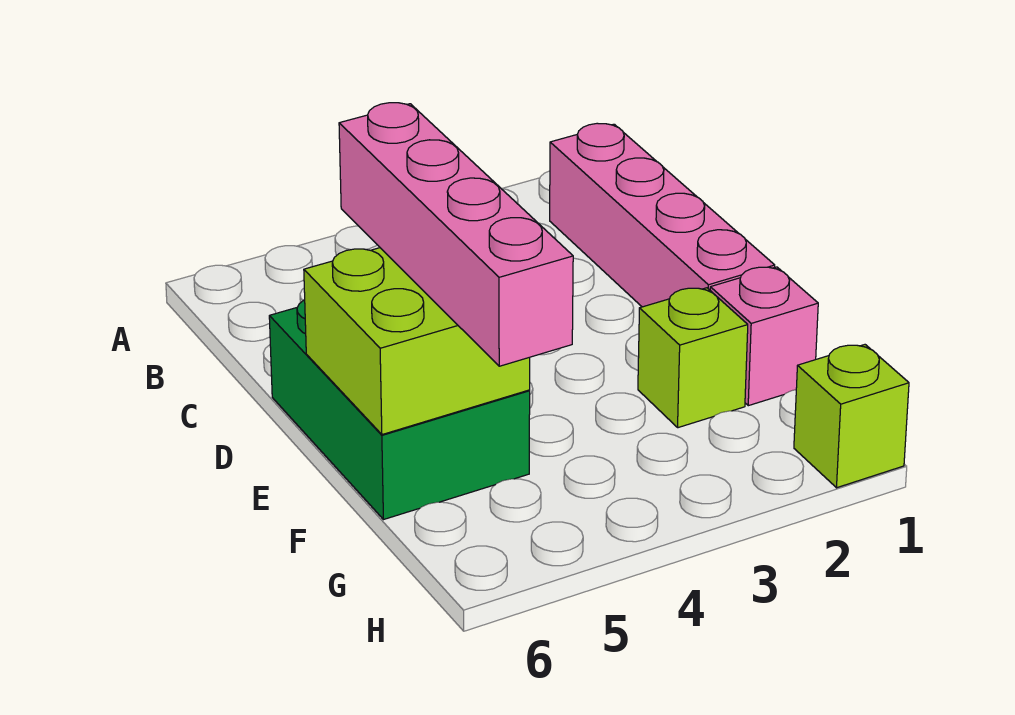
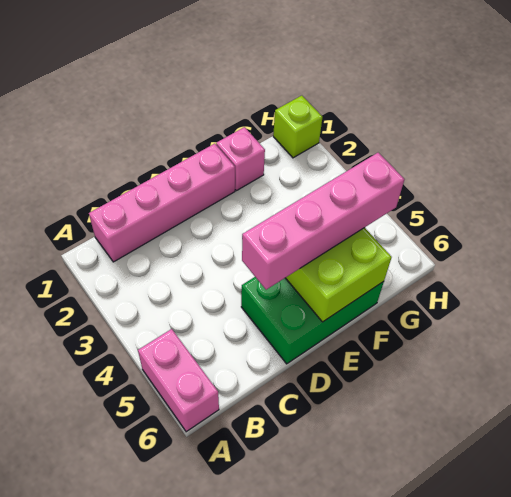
none -> pink 1x2 brick [138,329,219,432]
lime 1x1 brick [638,288,748,428] -> none

